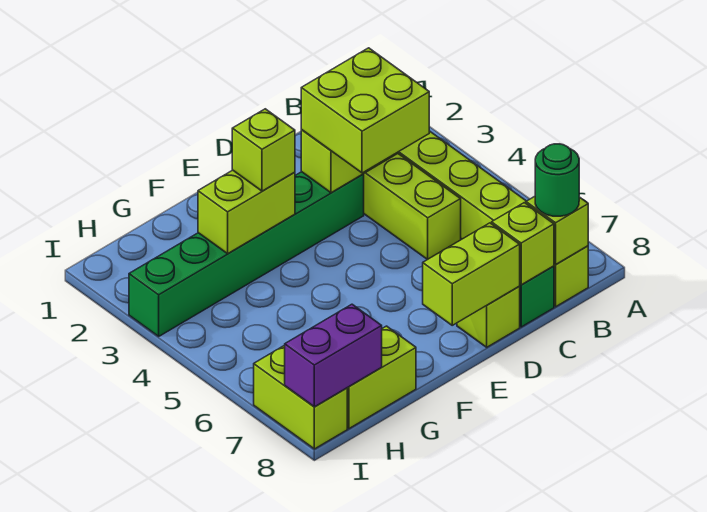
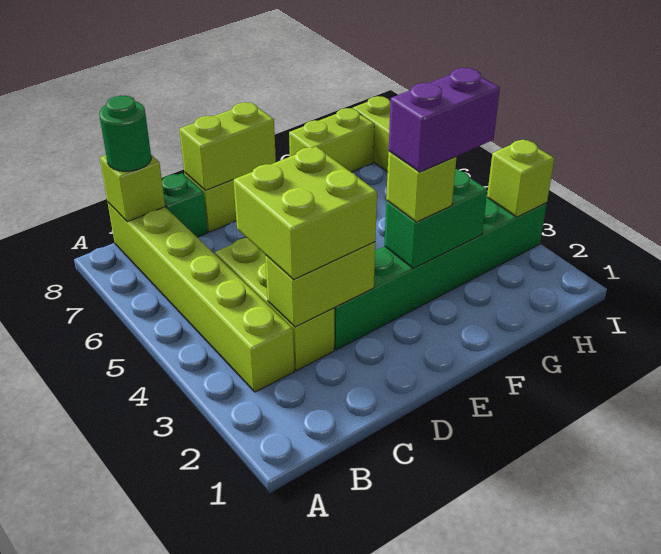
lime 1x1 brick [492,203,554,285] -> lime 1x1 brick moved to [487,139,554,217]
lime 1x2 brick [198,170,295,254] -> green 1x2 brick [384,169,487,268]
purple 1x2 brick [285,304,382,407] -> purple 1x2 brick moved to [389,68,500,172]

